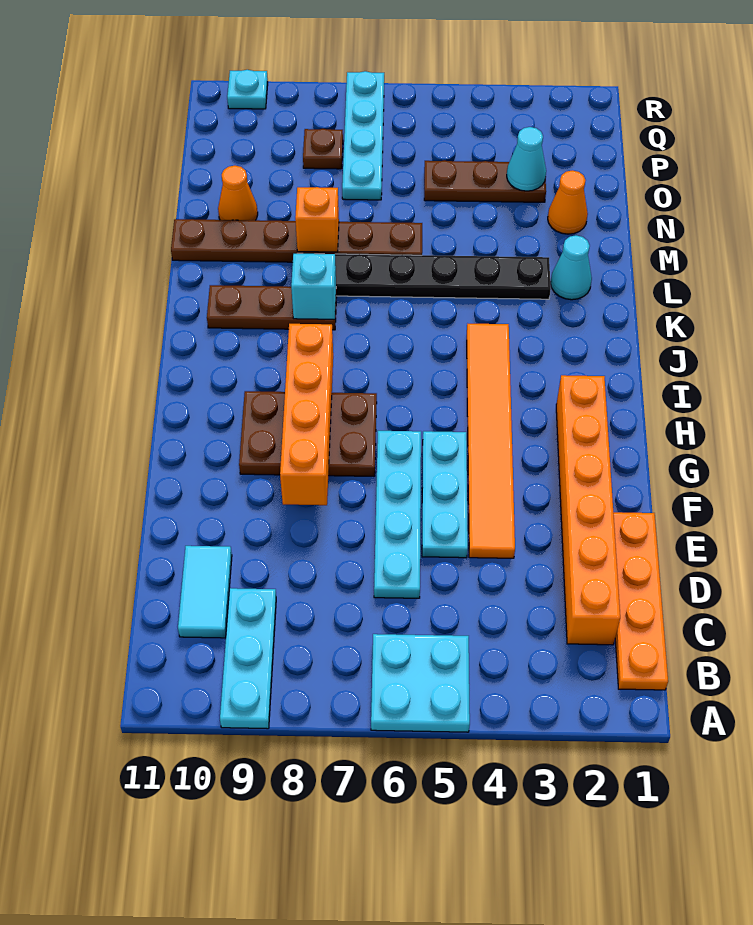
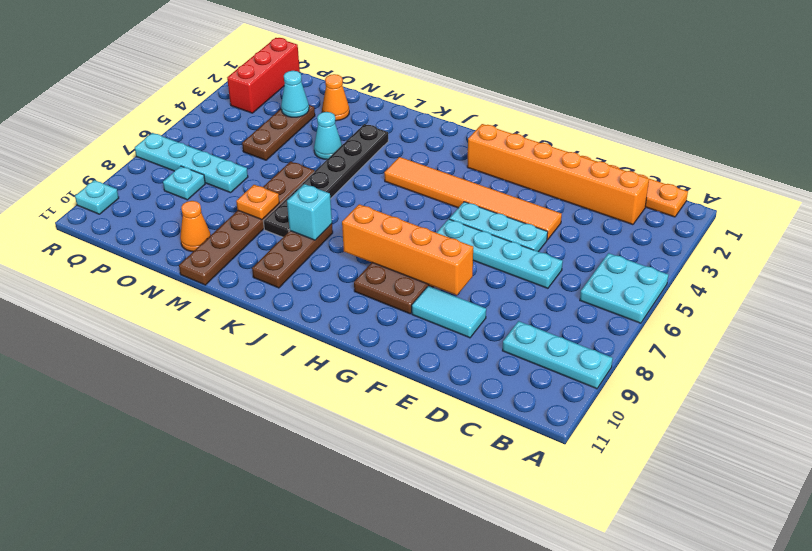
cyan 1x2 tile [178,546,232,638] -> cyan 1x2 tile moved to [412,286,486,338]
cyan 1x1 cone [551,235,592,300] -> cyan 1x1 cone moved to [314,112,342,159]
orange 1x1 brick [295,187,339,252] -> orange 1x1 plate [236,185,279,220]
brown 1x1 plate [303,129,343,169] -> cyan 1x1 plate [163,166,205,200]
none -> red 1x3 brick [227,38,300,113]

